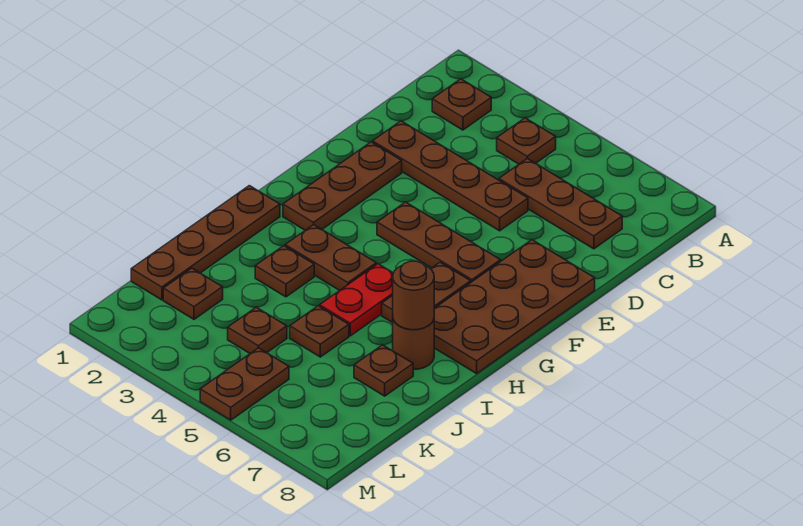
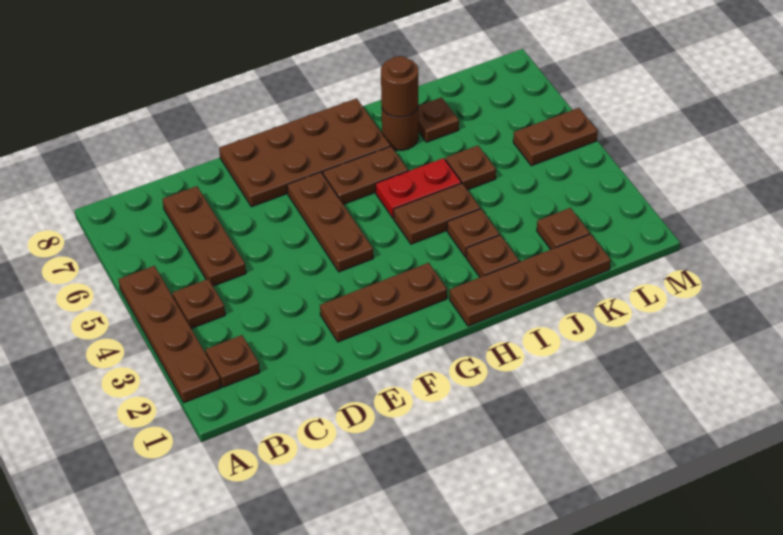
brown 1x4 plate [373,121,528,231] -> brown 1x4 plate moved to [119,266,221,403]
brown 1x2 plate [285,225,376,291] -> brown 1x2 plate turned to [393,183,480,244]
brown 1x1 plate [228,307,287,353] -> brown 1x1 plate moved to [466,235,519,277]

